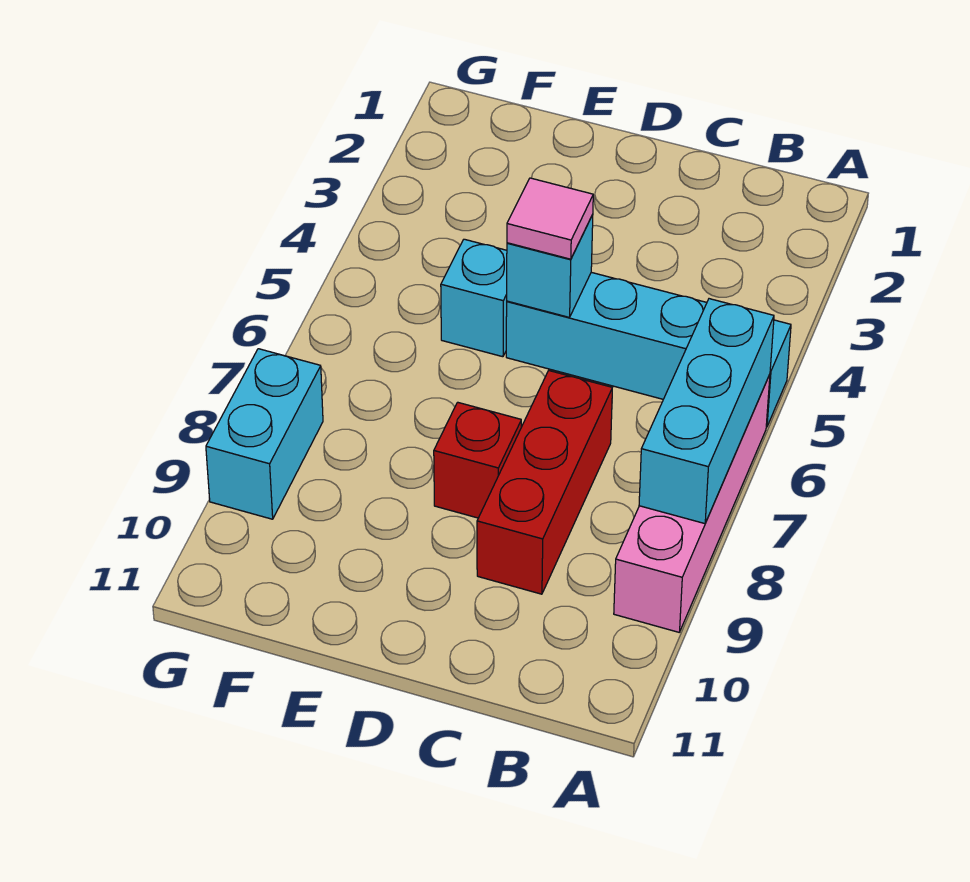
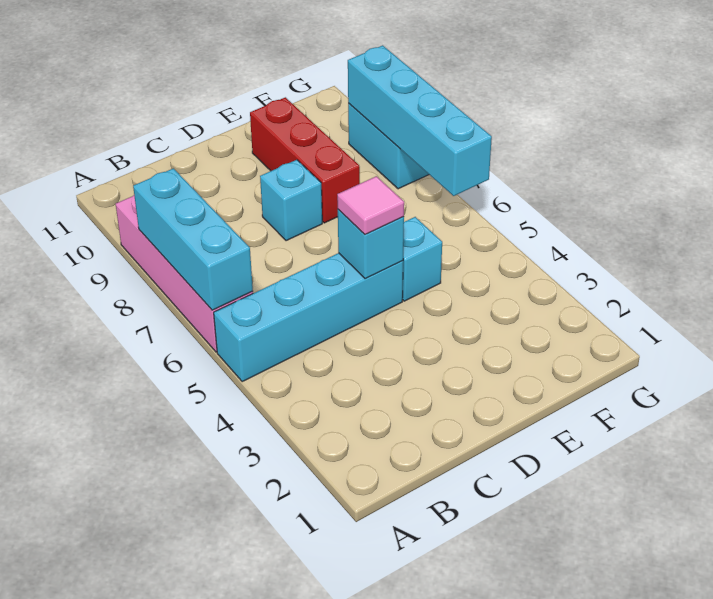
red 1x3 brick [477,371,612,594] -> red 1x3 brick moved to [250,97,360,223]
red 1x1 brick [434,402,521,518] -> cyan 1x1 brick [260,160,322,241]
none -> cyan 1x4 brick [348,45,492,196]

